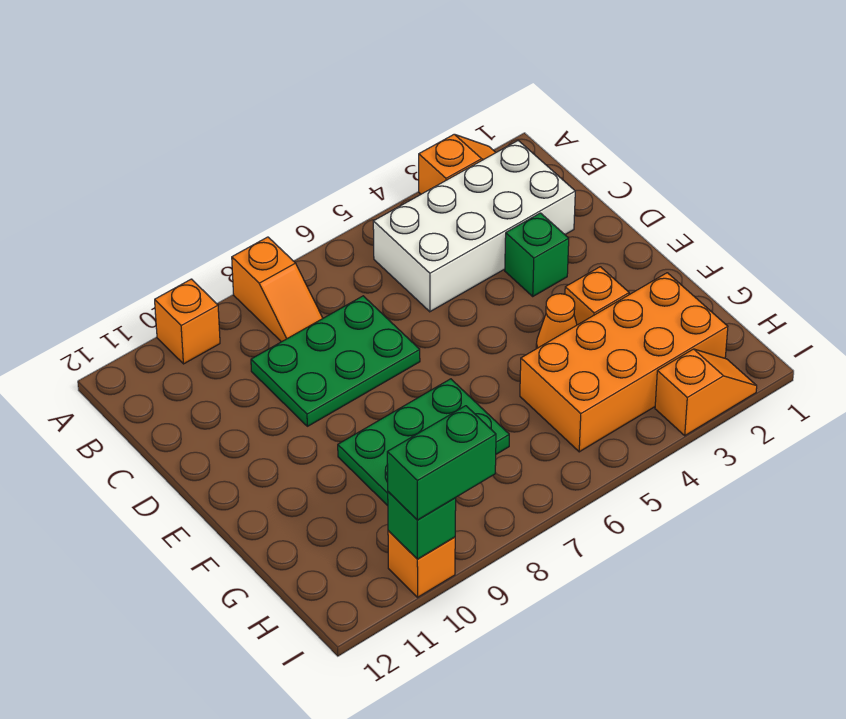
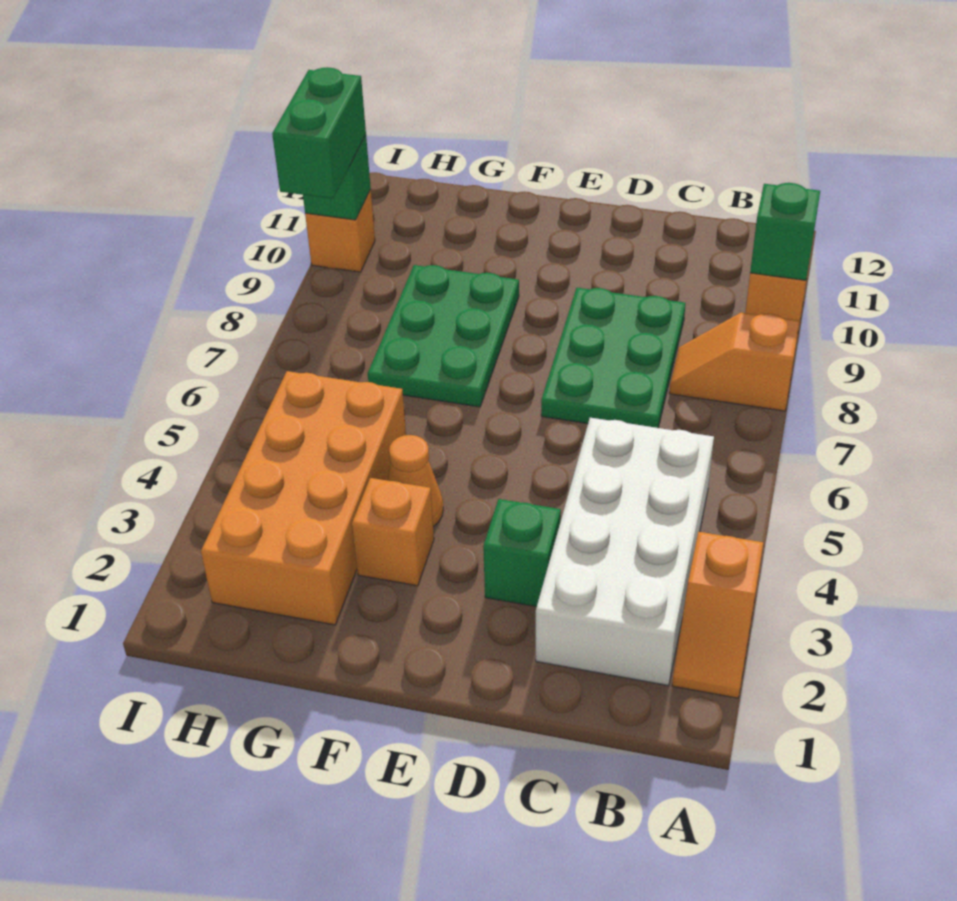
none -> green 1x1 brick [750,183,820,280]
orange 1x2 slope [655,349,757,436] -> none

